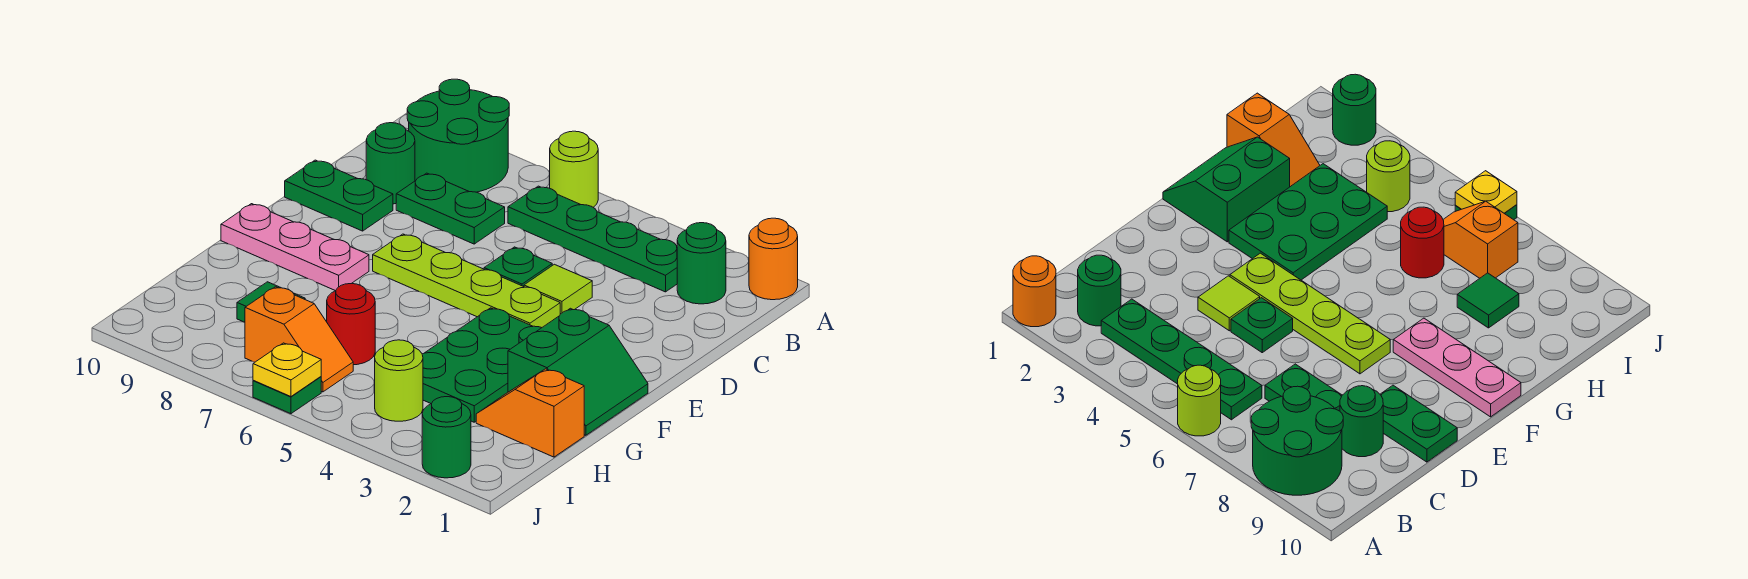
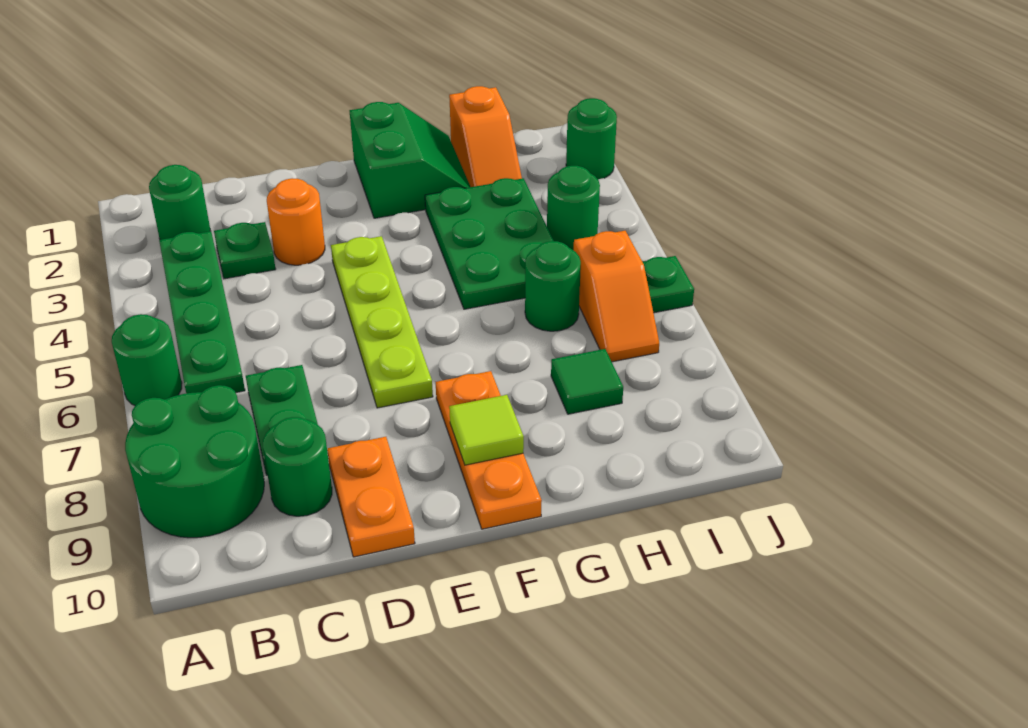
orange 1x1 round brick [749,218,798,300] -> orange 1x1 round brick moved to [267,178,325,265]
lime 1x1 round brick [550,131,598,207] -> green 1x1 round brick [112,314,182,405]
lime 1x1 tile [524,264,592,314] -> lime 1x1 tile moved to [449,395,524,465]
green 1x1 plate [484,247,552,287] -> green 1x1 plate moved to [214,222,276,279]
green 1x2 plate [285,160,393,231] -> orange 1x2 plate [327,437,415,557]
green 2x2 slope [508,308,648,435] -> green 2x2 slope turned to [349,102,470,218]
green 2x3 plate [422,308,541,422] -> green 2x3 plate turned to [425,178,553,309]
pink 1x3 plate [221,204,369,291] -> orange 1x3 plate [436,371,542,529]
red 1x1 round brick [327,284,375,365] -> green 1x1 round brick [525,241,581,331]
lime 1x1 round brick [375,340,423,421] -> green 1x1 round brick [547,166,600,250]
orange 1x2 slope [245,287,353,392] -> orange 1x2 slope turned to [574,231,659,362]
yellow 1x1 plate [253,343,321,397] -> none

